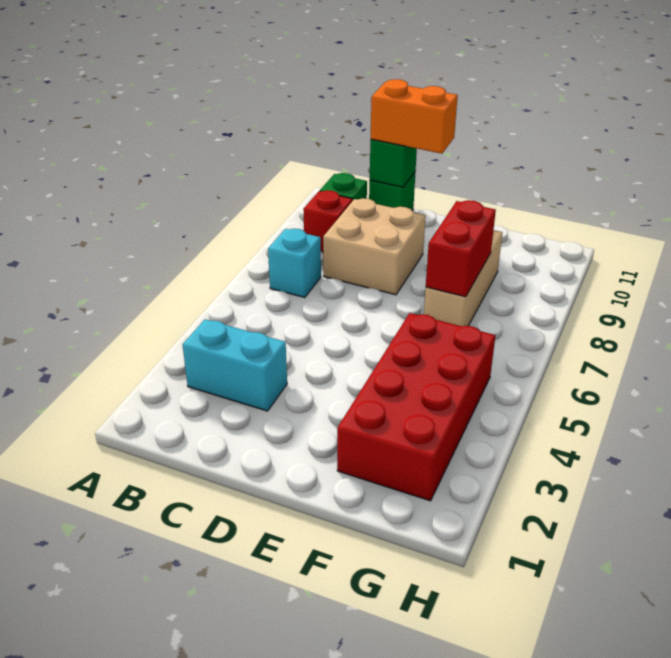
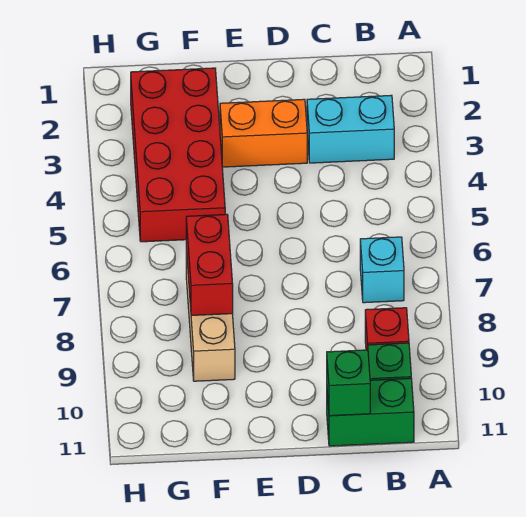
tan 2x2 brick [323,198,426,295] -> none
green 1x1 brick [369,173,415,211] -> green 1x2 brick [327,378,414,446]
orange 1x2 brick [371,79,458,154] -> orange 1x2 brick moved to [220,99,307,167]

